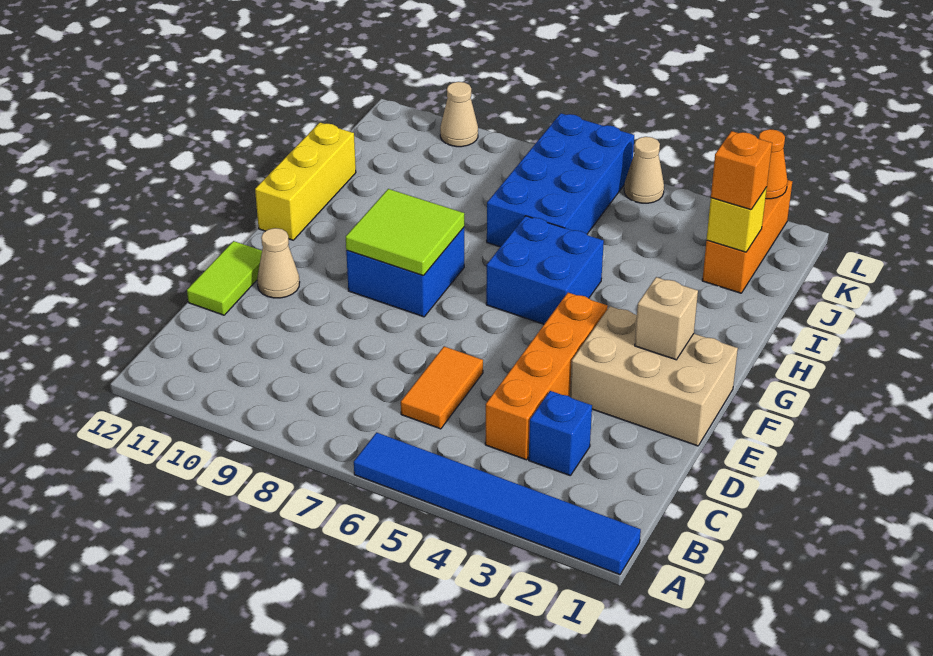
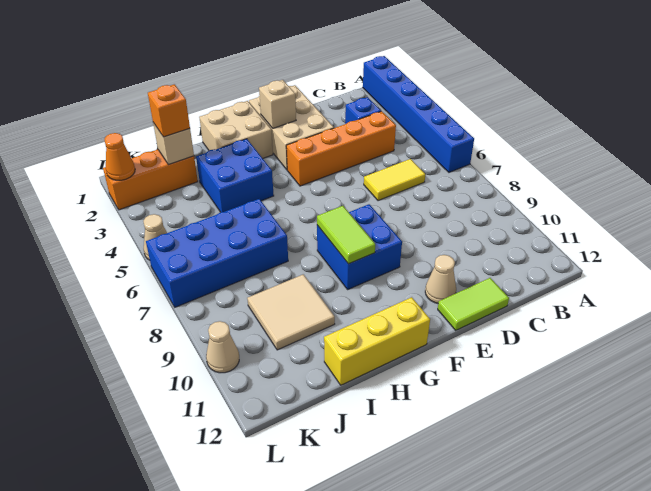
blue 1x6 tile [354,432,641,575] -> blue 1x6 brick [363,56,474,172]
orange 1x2 tile [401,346,483,429] -> yellow 1x2 tile [364,159,425,201]
lime 2x2 tile [346,189,464,276] -> lime 1x2 tile [317,206,375,264]
none -> tan 2x2 brick [199,101,273,158]
blue 2x2 brick [486,216,604,324] -> blue 2x2 brick moved to [196,139,274,212]
none -> tan 2x2 tile [247,274,335,350]
yellow 1x1 brick [706,187,767,252] -> tan 1x1 brick [153,123,194,164]

